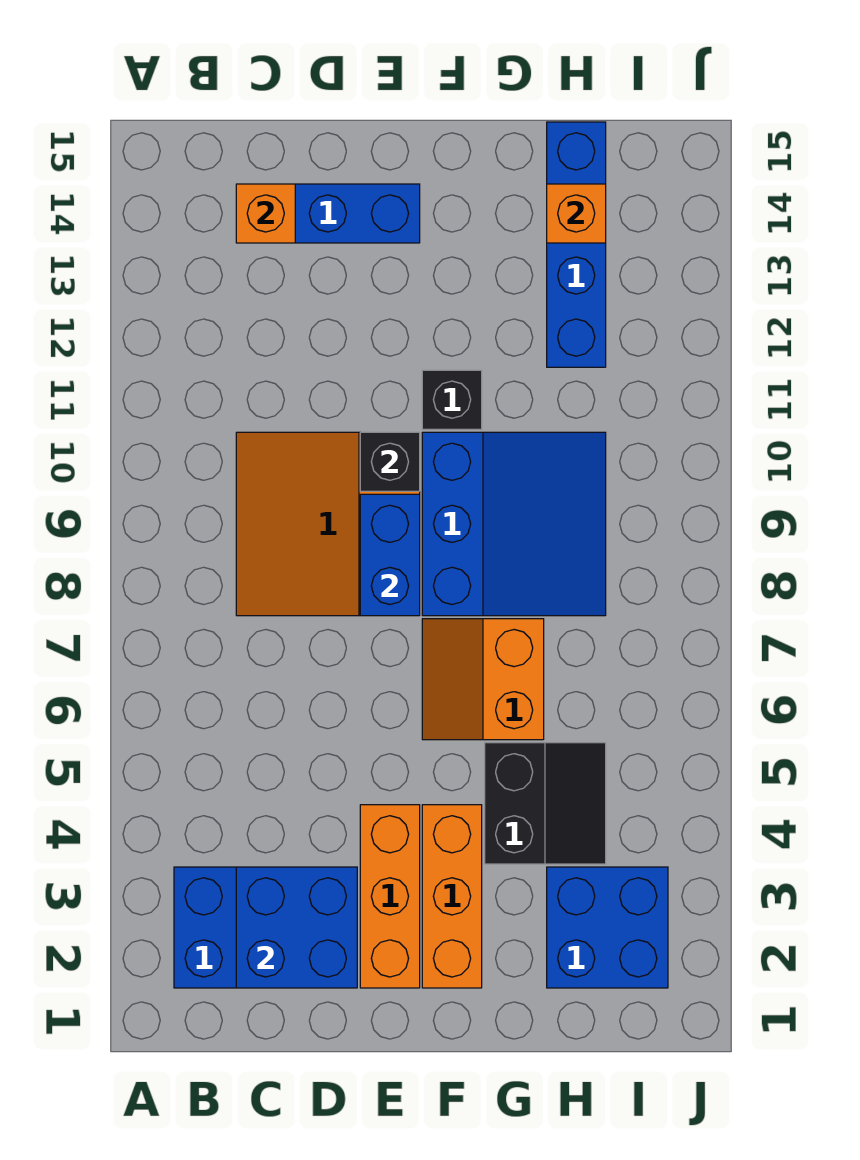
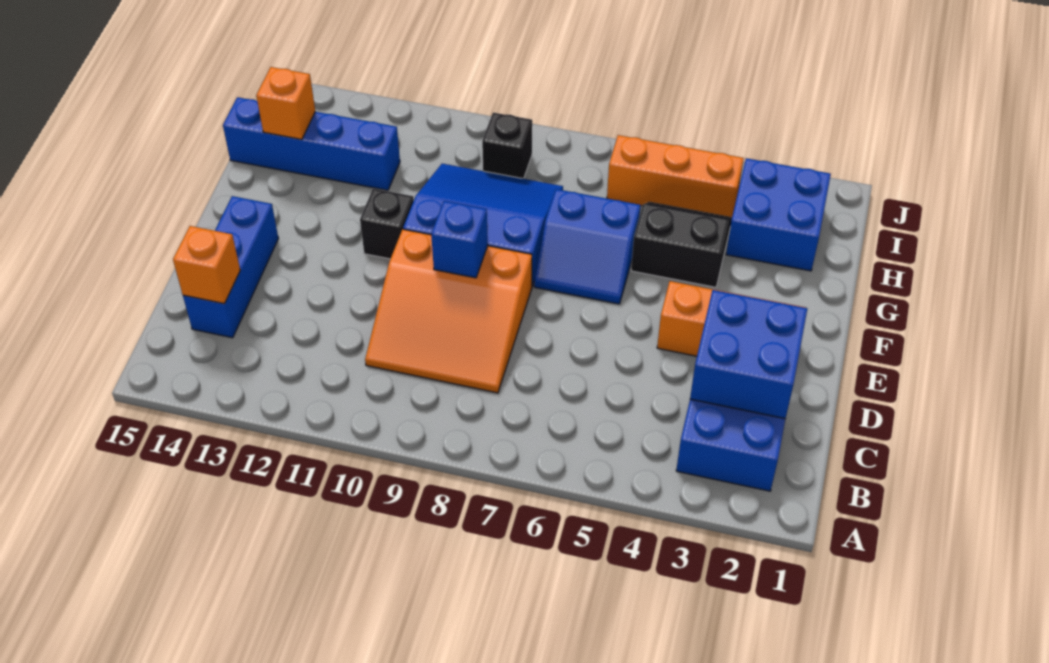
blue 1x2 brick [360,494,420,616] -> blue 1x1 brick [431,201,488,278]
black 1x1 brick [360,432,420,491] -> black 1x1 brick moved to [482,113,532,179]
orange 1x3 brick [422,805,482,988] -> orange 1x3 brick moved to [607,135,744,218]
orange 2x2 slope [422,619,544,740] -> blue 2x2 slope [534,189,641,304]

